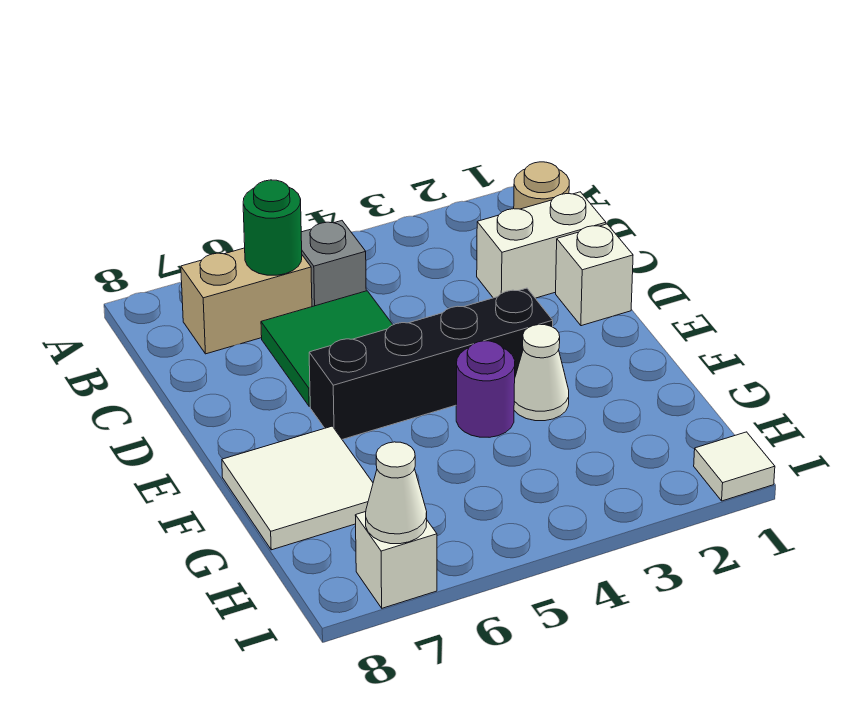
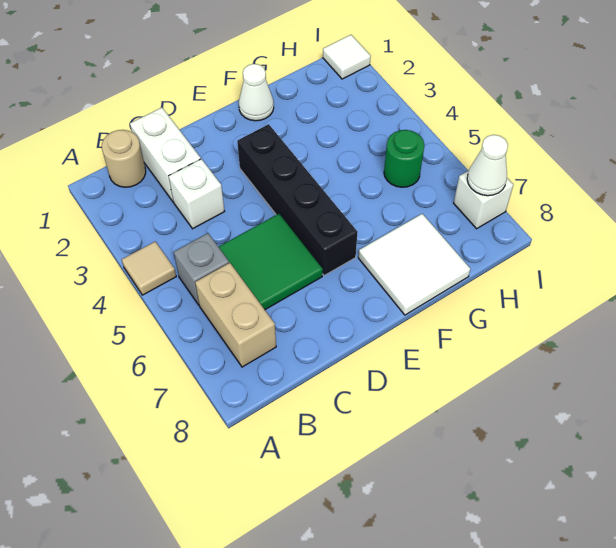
none -> tan 1x1 tile [122,241,176,295]
green 1x1 round brick [243,180,302,275] -> green 1x1 round brick moved to [384,130,424,187]
white 1x1 brick [556,224,633,326] -> white 1x1 brick moved to [169,159,225,229]
white 1x1 cone [514,325,569,421] -> white 1x1 cone moved to [239,64,274,121]
purple 1x1 round brick [456,341,515,437] -> none

